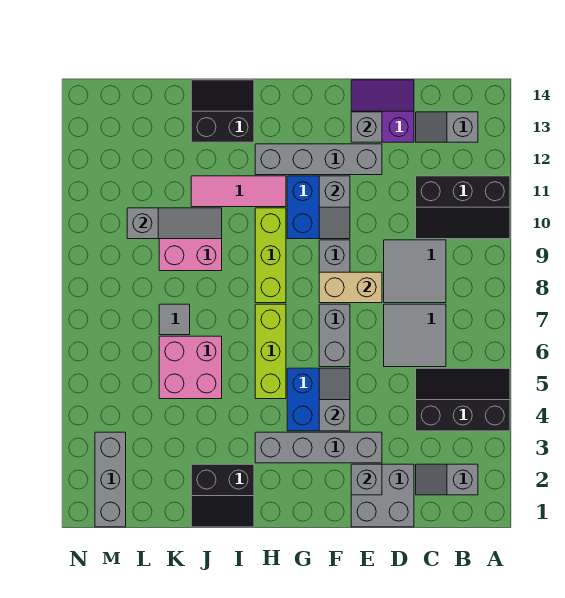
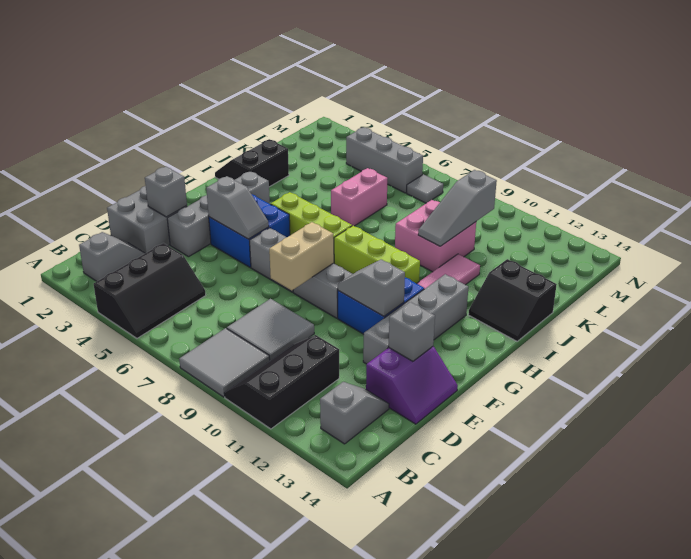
grey 2x2 tile [384,304,446,367] -> grey 2x2 tile moved to [179,328,270,397]
black 2x2 slope [191,80,254,142] -> black 2x2 slope turned to [468,259,557,341]
pink 2x2 brick [159,336,222,399] -> pink 1x2 brick [331,168,388,226]
grey 1x1 tile [159,304,190,335] -> grey 1x1 tile moved to [406,174,443,203]
grey 1x3 brick [95,432,126,527] -> grey 1x3 brick moved to [346,128,423,193]

